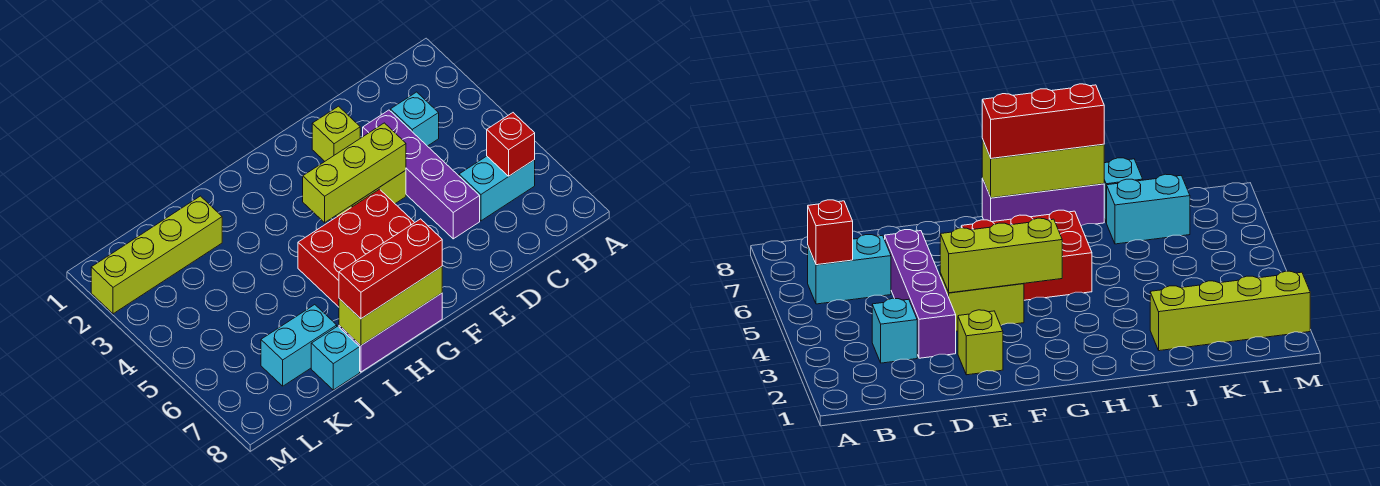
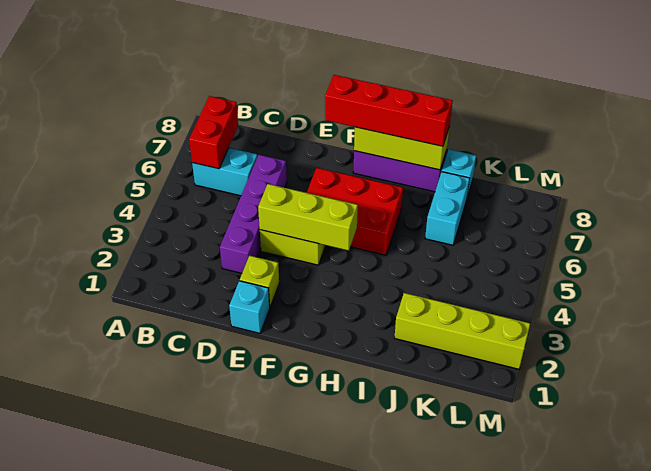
red 1x1 brick [487,113,535,176] -> red 1x2 brick [189,96,238,169]
cyan 1x1 brick [390,92,439,146] -> cyan 1x1 brick moved to [229,281,270,333]
red 1x3 brick [339,219,442,319] -> red 1x4 brick [325,75,452,146]
cyan 1x2 brick [261,305,337,386] -> cyan 1x2 brick turned to [425,172,470,245]

